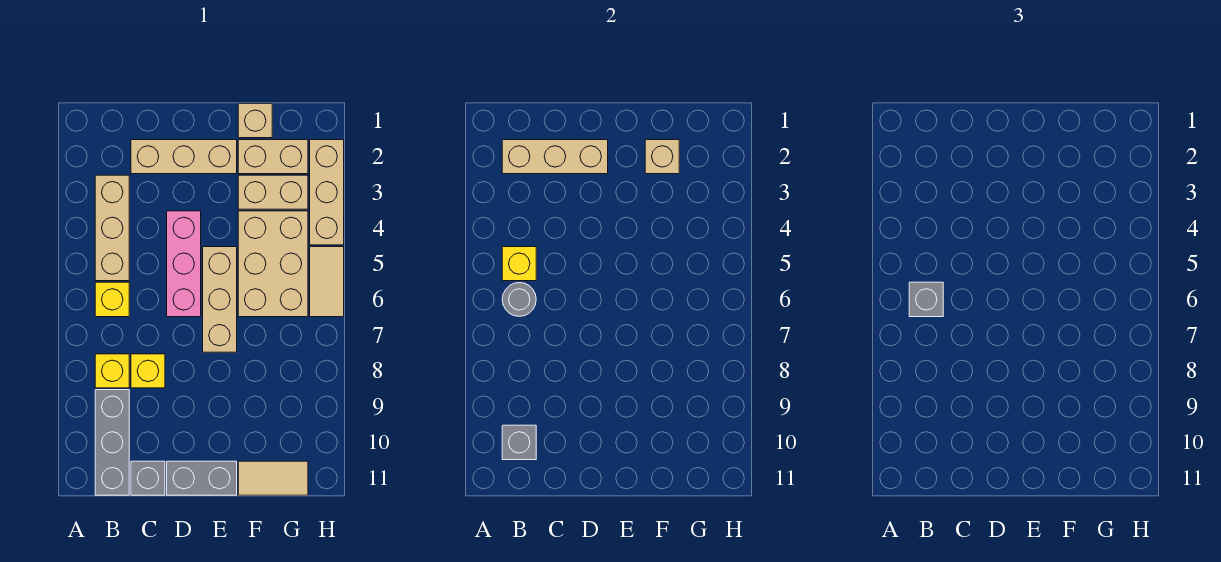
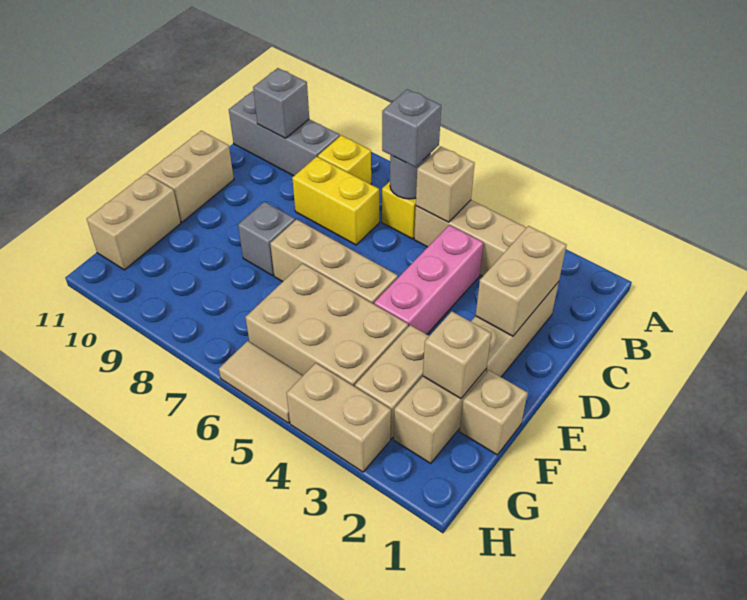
tan 1x3 brick [502,140,608,174] -> tan 1x2 brick [476,226,567,336]
yellow 1x1 brick [502,247,536,281] -> tan 1x1 brick [416,146,475,222]
yellow 1x1 brick [131,354,165,388] -> yellow 1x2 brick [292,157,379,245]
grey 1x1 brick [131,461,165,495] -> grey 1x1 brick moved to [238,202,295,276]
pink 1x3 brick [167,211,201,317] -> pink 1x3 brick turned to [374,225,483,334]
grey 1x2 brick [167,461,237,495] -> tan 1x2 brick [147,131,234,222]
tan 1x2 tile [238,461,308,495] -> tan 1x2 brick [87,174,181,270]
tan 1x3 brick [310,140,344,245] -> tan 1x2 brick [287,363,391,472]

